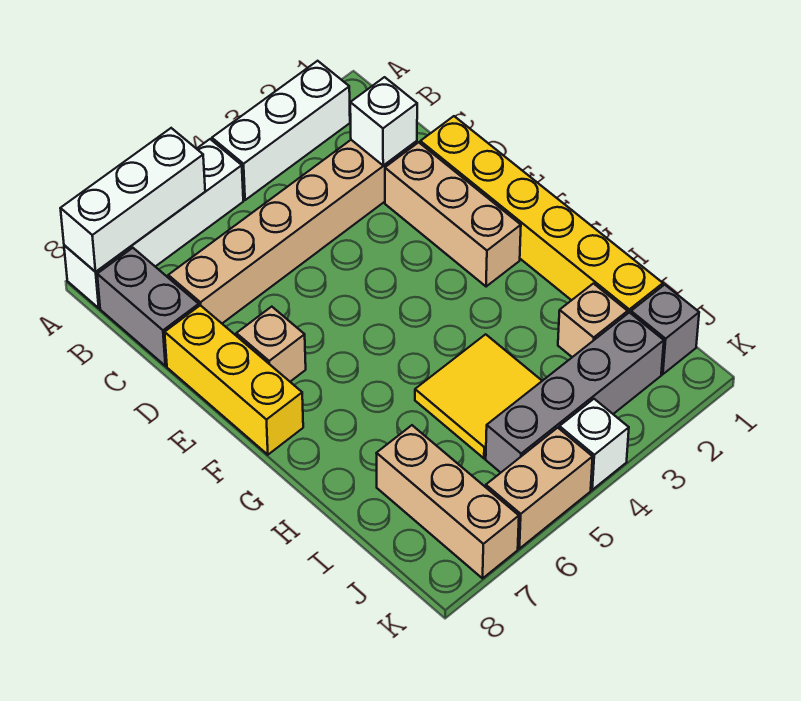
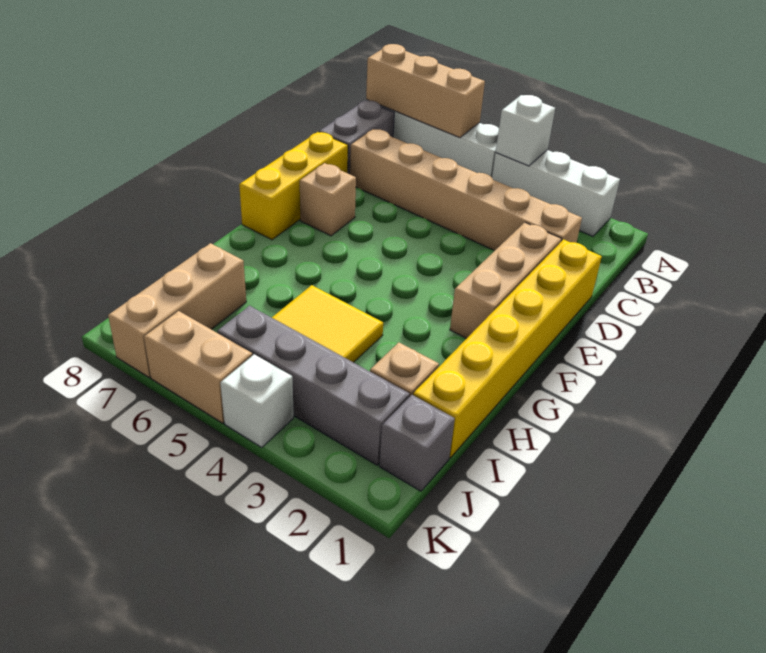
white 1x3 brick [60,128,205,272] -> tan 1x3 brick [366,44,485,138]
white 1x1 brick [350,77,417,166] -> white 1x1 brick moved to [496,95,555,166]

